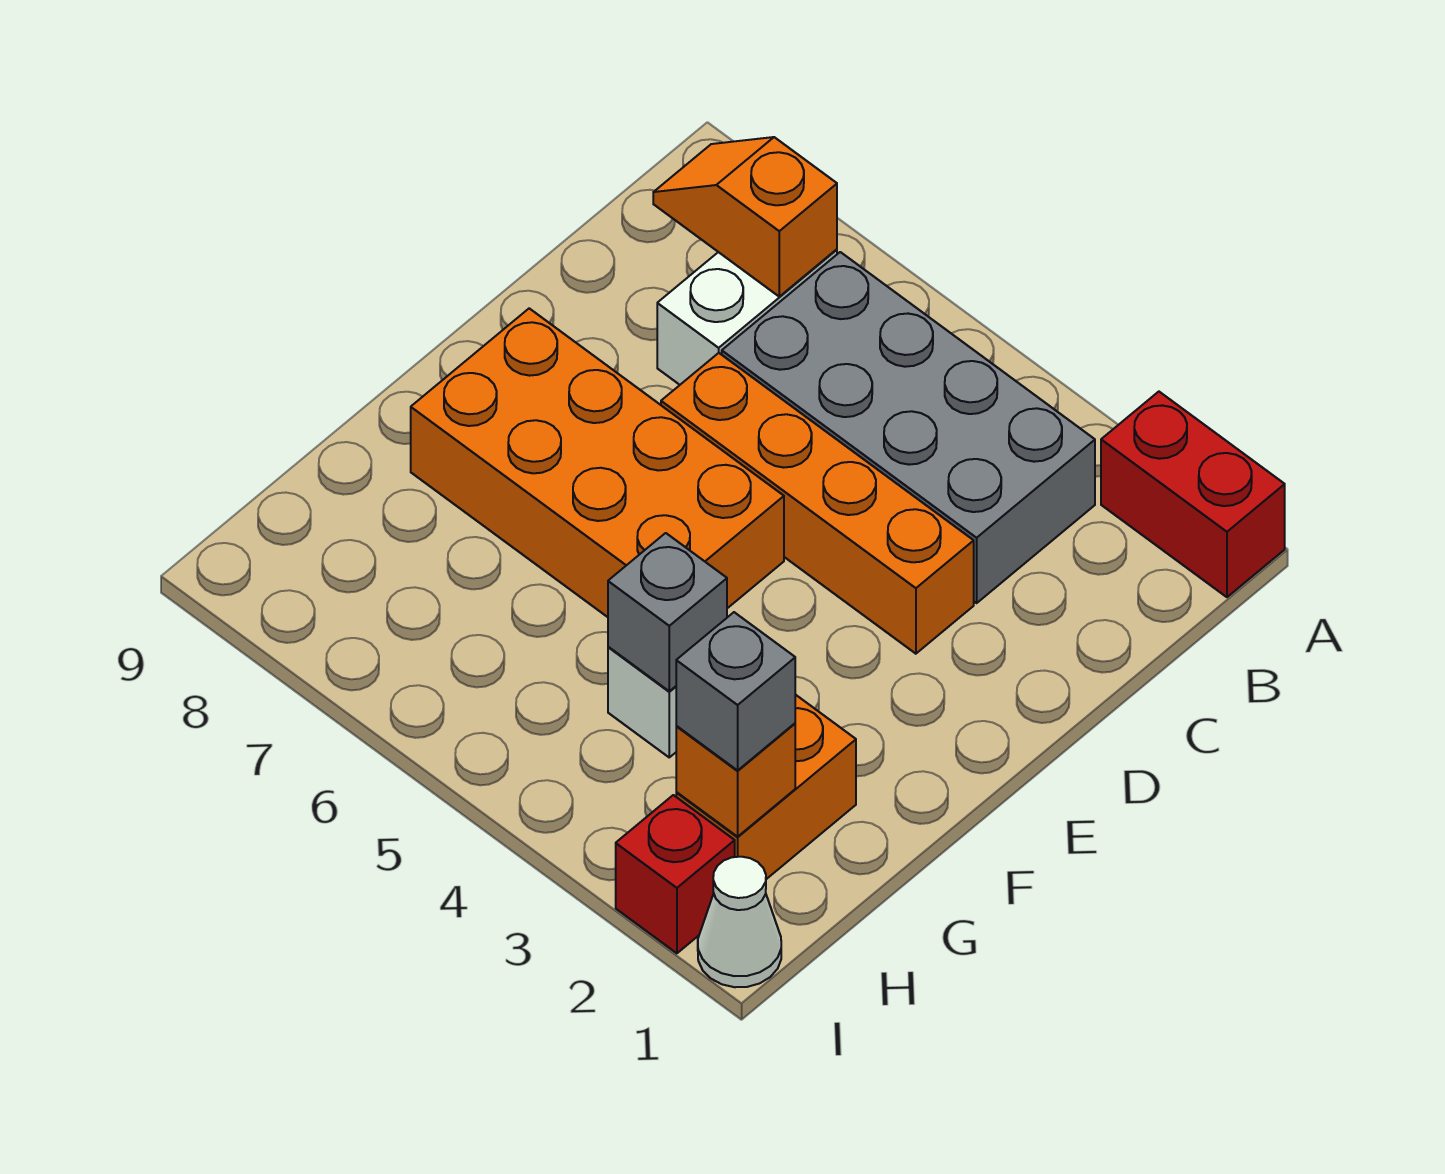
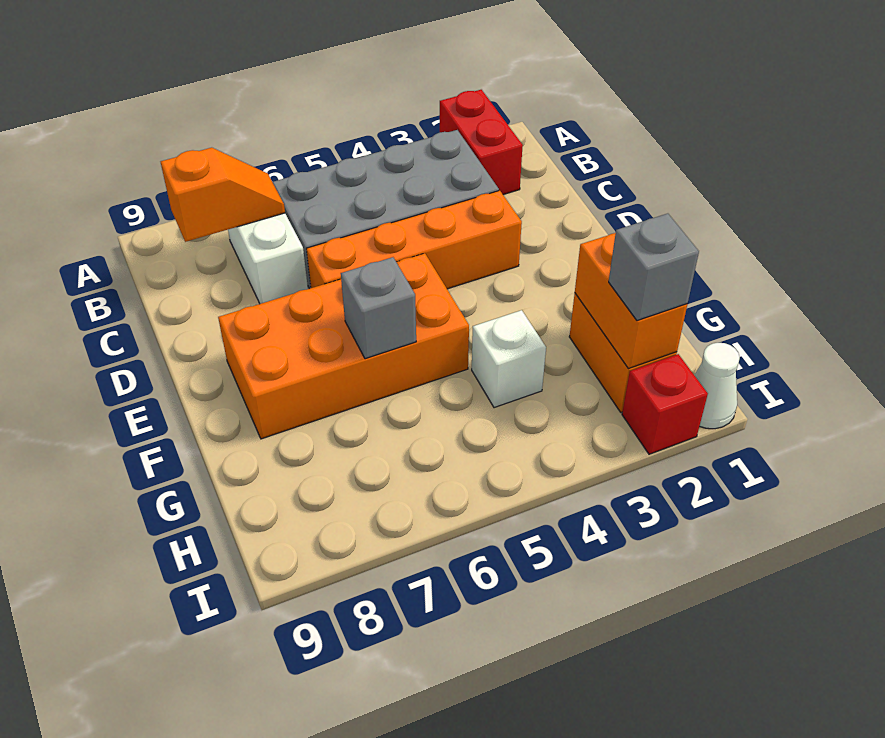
red 1x2 brick [1101,392,1285,597] -> red 1x2 brick turned to [440,90,523,195]
orange 1x2 slope [653,137,837,297] -> orange 1x2 slope turned to [161,148,285,242]
grey 1x1 brick [608,533,727,691] -> grey 1x1 brick moved to [341,257,416,359]
orange 1x1 brick [676,724,795,837] -> orange 1x2 brick [575,233,687,369]

